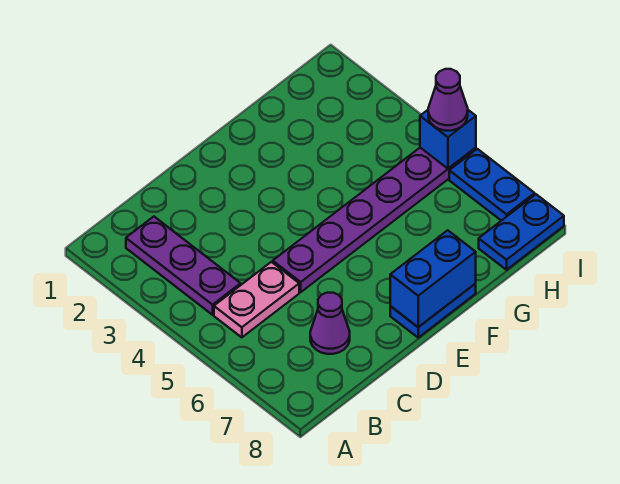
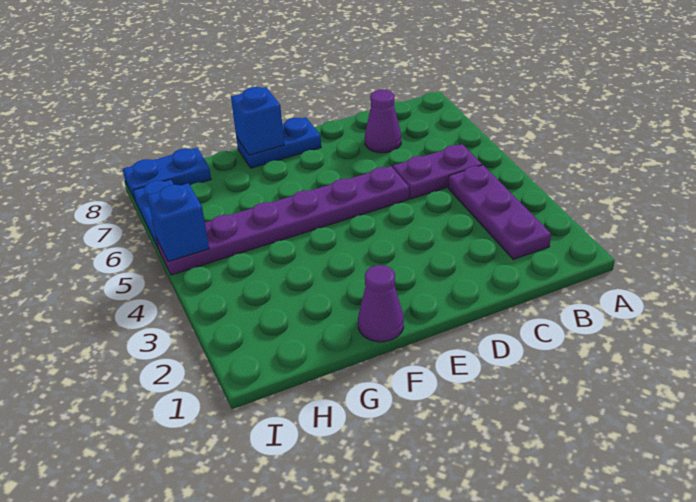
pink 1x2 plate [214,262,299,337] -> purple 1x2 plate [393,144,482,199]
blue 1x2 brick [390,230,476,327] -> blue 1x1 brick [231,87,284,155]
purple 1x1 cone [428,69,468,131] -> purple 1x1 cone moved to [358,265,404,342]

